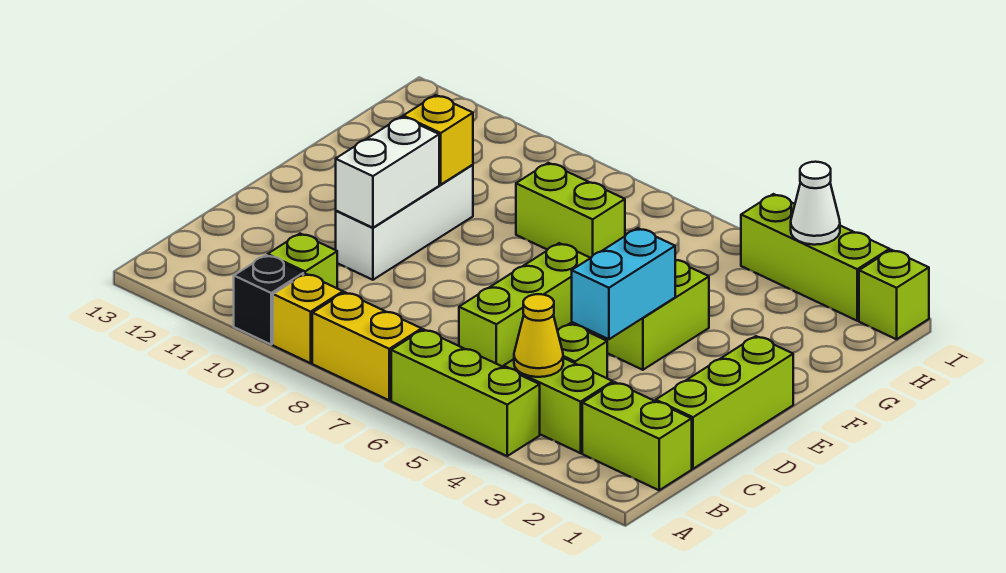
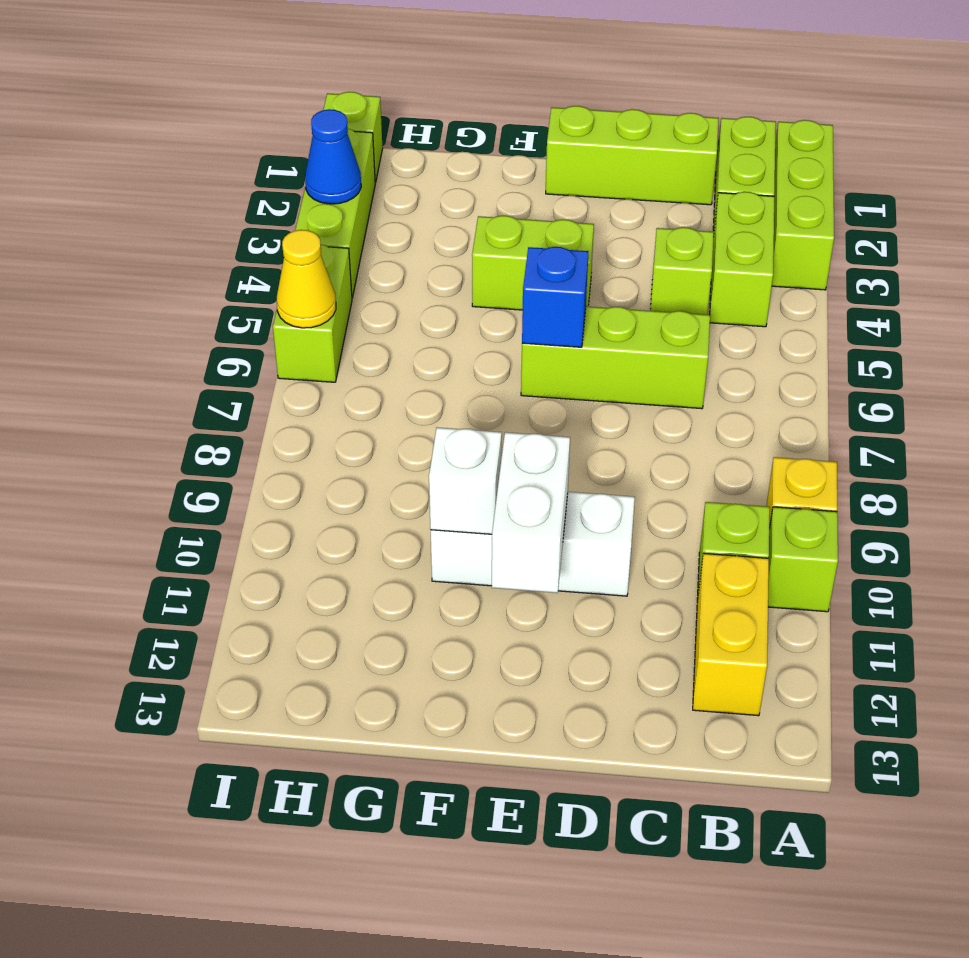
lime 1x3 brick [391,329,540,456] -> lime 1x3 brick moved to [772,120,834,290]
yellow 1x2 brick [312,292,422,400] -> yellow 1x2 brick moved to [693,553,769,716]
black 1x1 brick [234,255,304,344] -> lime 1x1 brick [768,507,838,612]
yellow 1x1 cone [514,294,563,377] -> yellow 1x1 cone moved to [277,230,336,328]
cyan 1x2 brick [572,228,675,339] -> none
white 1x2 brick [336,117,439,228] -> white 1x2 brick turned to [492,432,570,593]
none -> blue 1x1 brick [522,247,588,347]
yellow 1x1 brick [403,95,473,184] -> white 1x1 brick [429,427,502,534]
lime 1x2 brick [516,163,625,258] -> lime 1x2 brick moved to [273,244,352,382]
white 1x1 cone [791,162,840,245] -> blue 1x1 cone [305,109,361,204]

